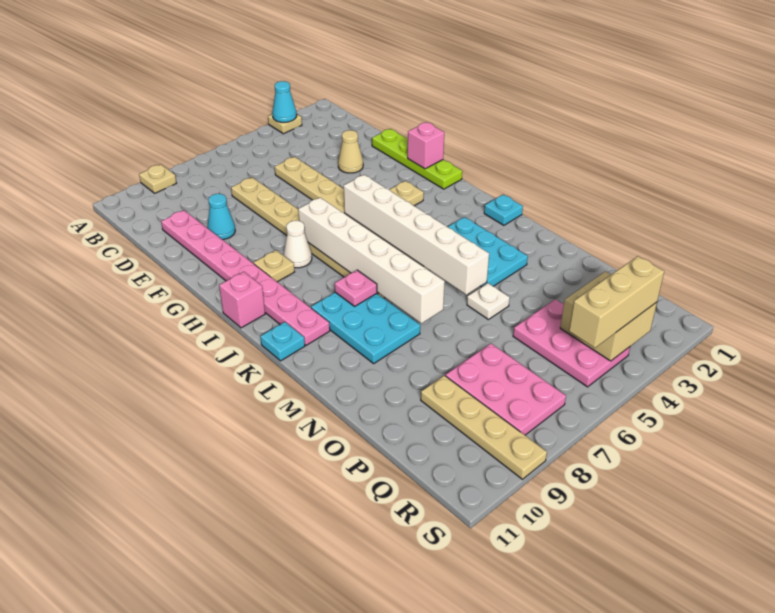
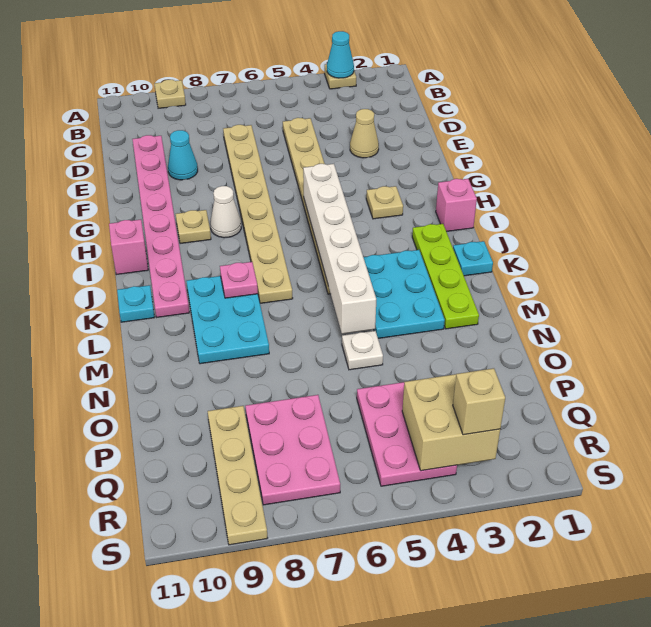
lime 1x4 plate [372,129,462,189] -> lime 1x4 plate moved to [412,224,479,329]
pink 1x1 brick [408,122,444,169] -> pink 1x1 brick moved to [436,179,477,232]
white 1x6 brick [298,198,445,323] -> none
tan 1x3 brick [569,256,664,348] -> tan 1x1 brick [453,368,505,435]

